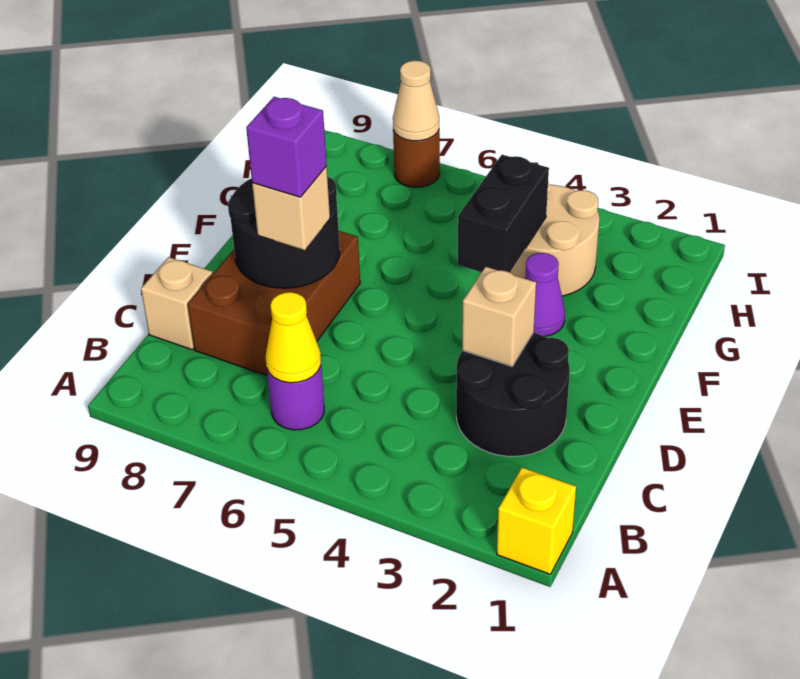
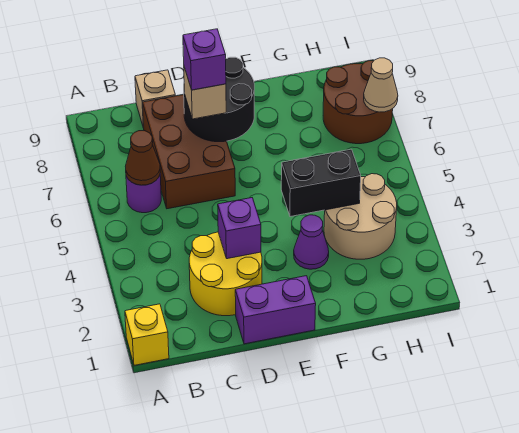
yellow 1x1 cone [266,292,321,383] -> brown 1x1 cone [125,131,160,185]
black 2x2 round brick [456,332,570,456] -> yellow 2x2 round brick [189,232,262,316]
brown 2x3 brick [188,231,360,376] -> brown 2x3 brick turned to [143,95,235,209]
none -> purple 1x2 brick [235,276,316,344]
tan 1x1 brick [462,267,536,366] -> purple 1x1 brick [218,198,261,259]
brown 1x1 round brick [393,130,440,187] -> brown 2x2 round brick [323,61,393,144]

